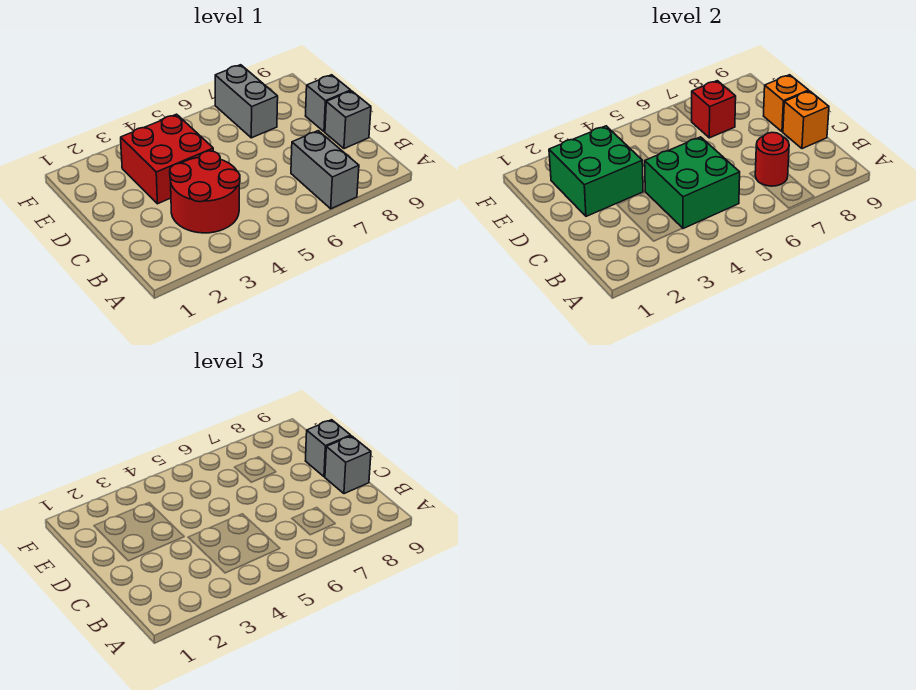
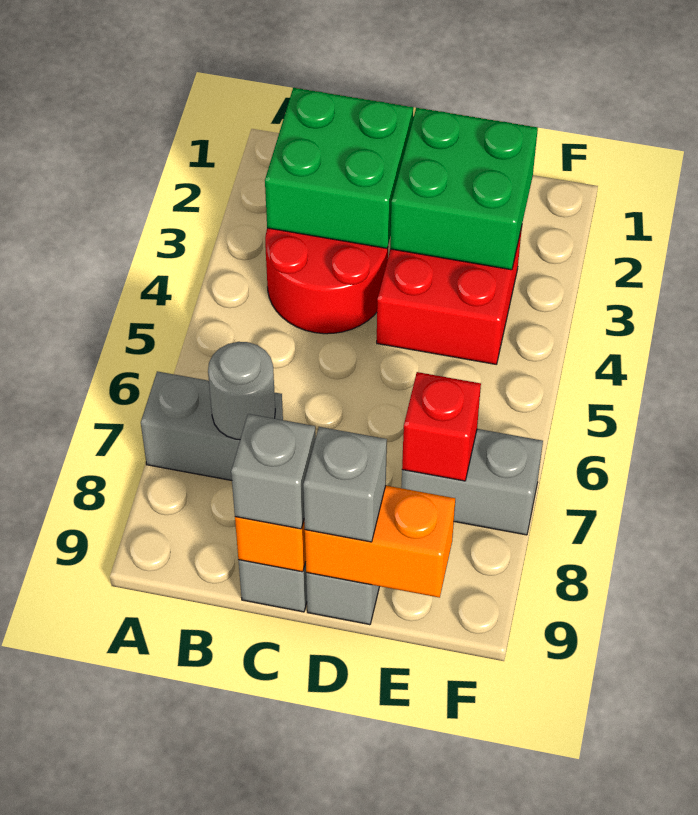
green 2x2 brick [645,137,740,229] -> green 2x2 brick moved to [265,88,413,248]
red 1x1 round brick [755,133,789,186] -> grey 1x1 round brick [208,342,275,439]
orange 1x1 brick [764,75,809,132] -> orange 1x2 brick [305,486,455,598]

